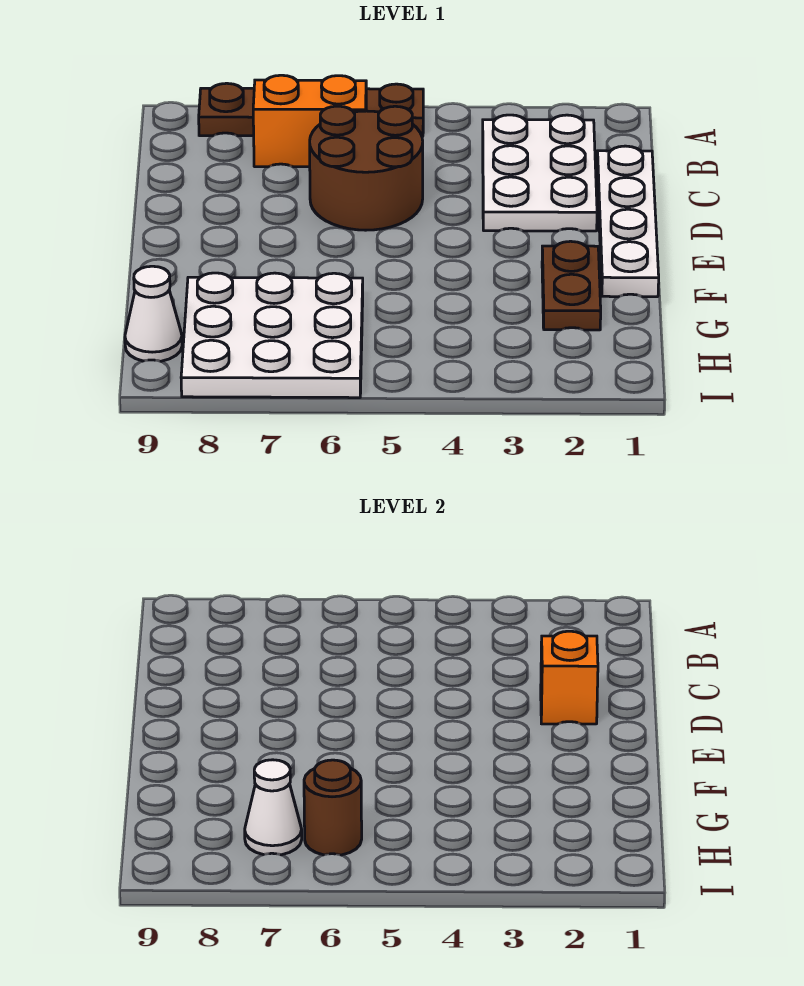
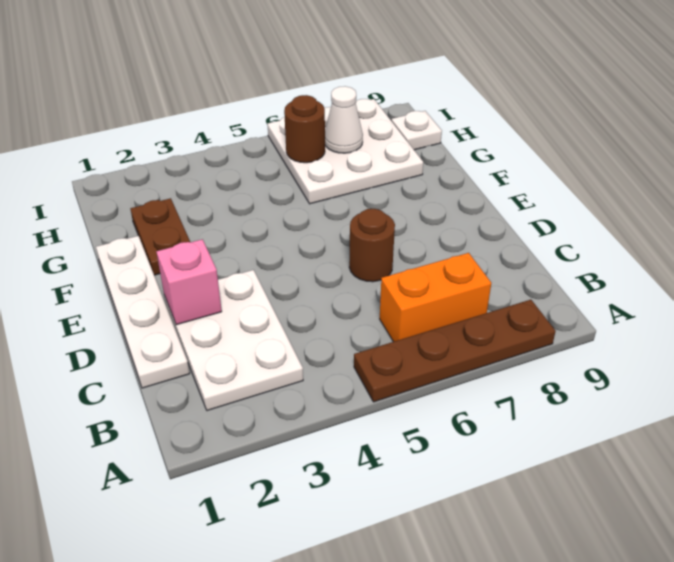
brown 2x2 round brick [310,106,423,230] -> brown 1x1 round brick [349,209,395,282]
orange 1x1 brick [541,631,598,724] -> pink 1x1 brick [156,239,222,325]
white 1x1 cone [125,266,182,361] -> white 1x1 plate [392,111,442,150]

